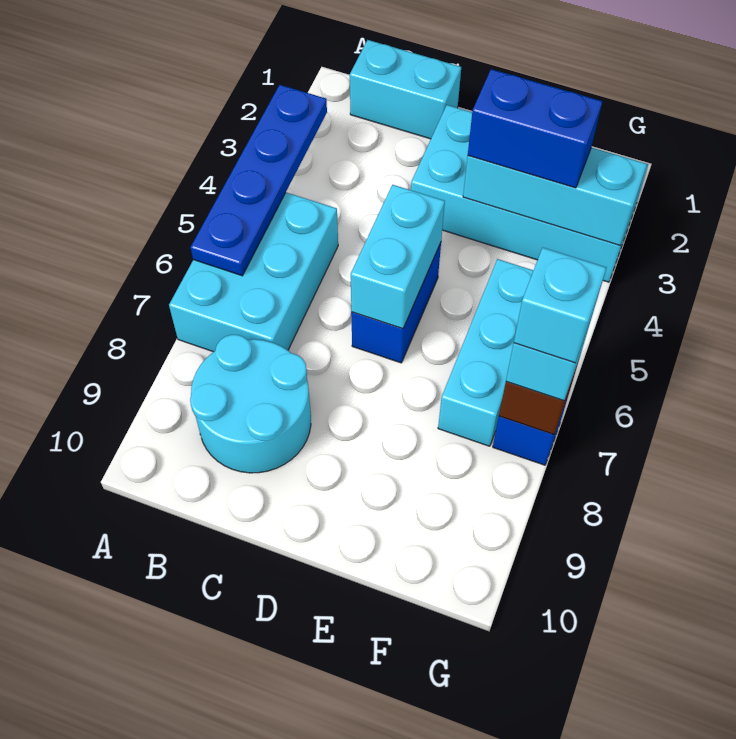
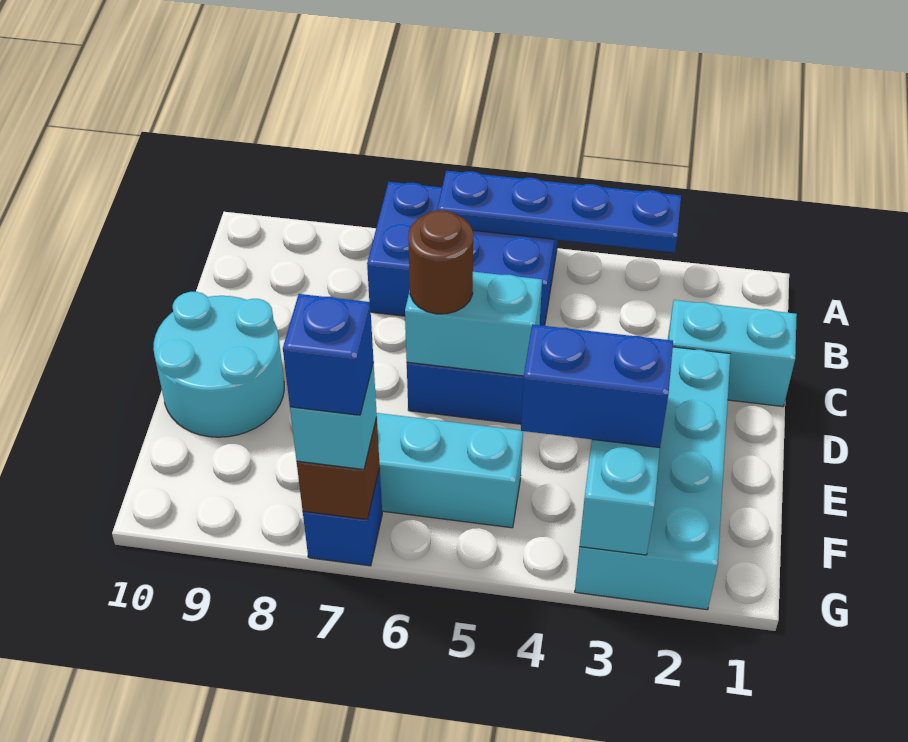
cyan 2x3 brick [169,192,338,352] -> blue 2x3 brick [367,182,557,326]
cyan 1x2 brick [350,40,461,139] -> cyan 1x2 brick turned to [668,300,797,407]
cyan 2x2 round brick [190,335,311,473] -> cyan 2x2 round brick moved to [153,292,284,437]
none -> brown 1x1 round brick [408,210,473,314]
blue 1x2 brick [468,69,603,188] -> blue 1x2 brick turned to [521,324,673,448]
cyan 1x1 brick [514,248,606,363] -> blue 1x1 brick [283,294,373,415]

